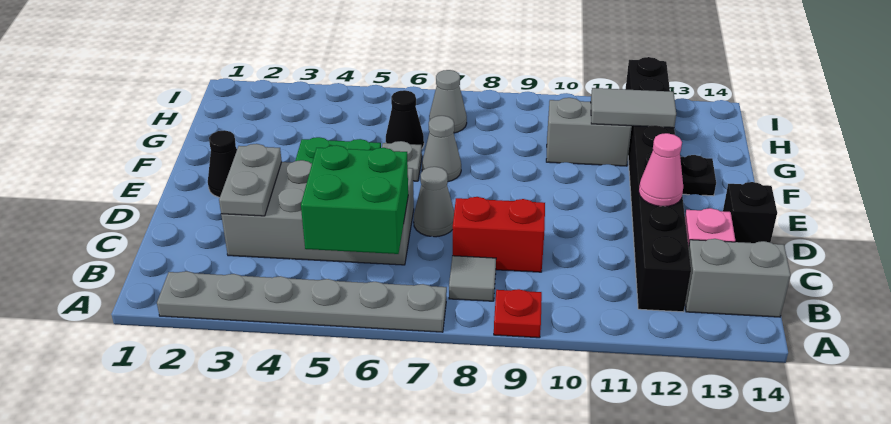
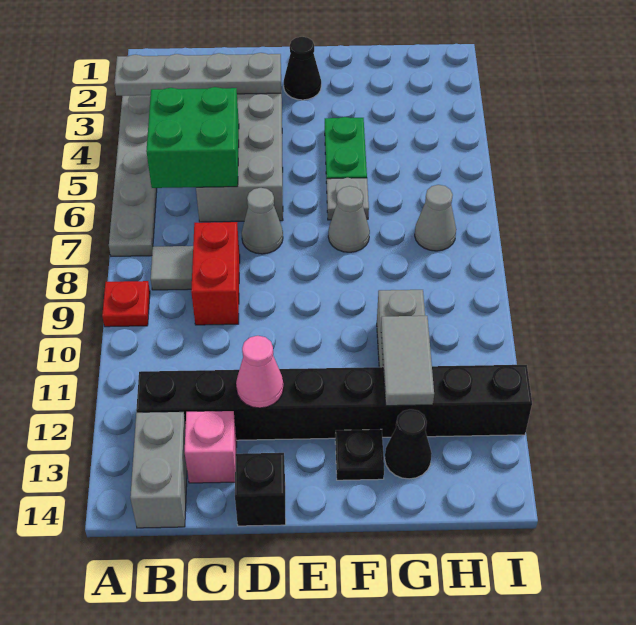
grey 1x2 plate [219,144,282,216] -> grey 1x4 plate [114,53,281,96]
black 1x1 cone [386,90,424,148] -> black 1x1 cone moved to [385,409,432,479]

